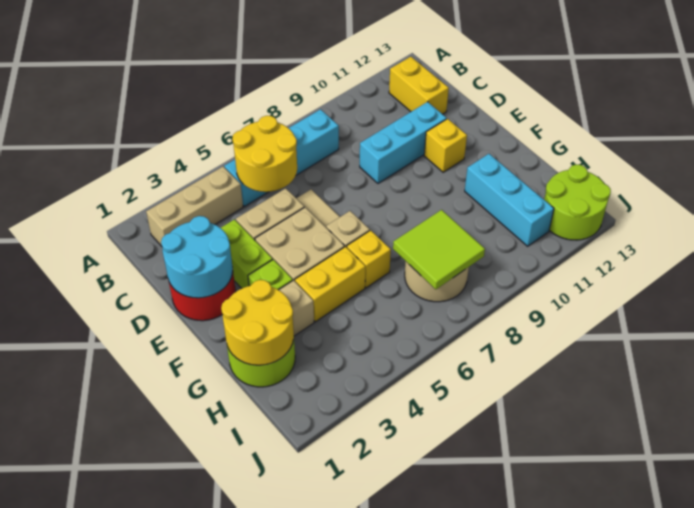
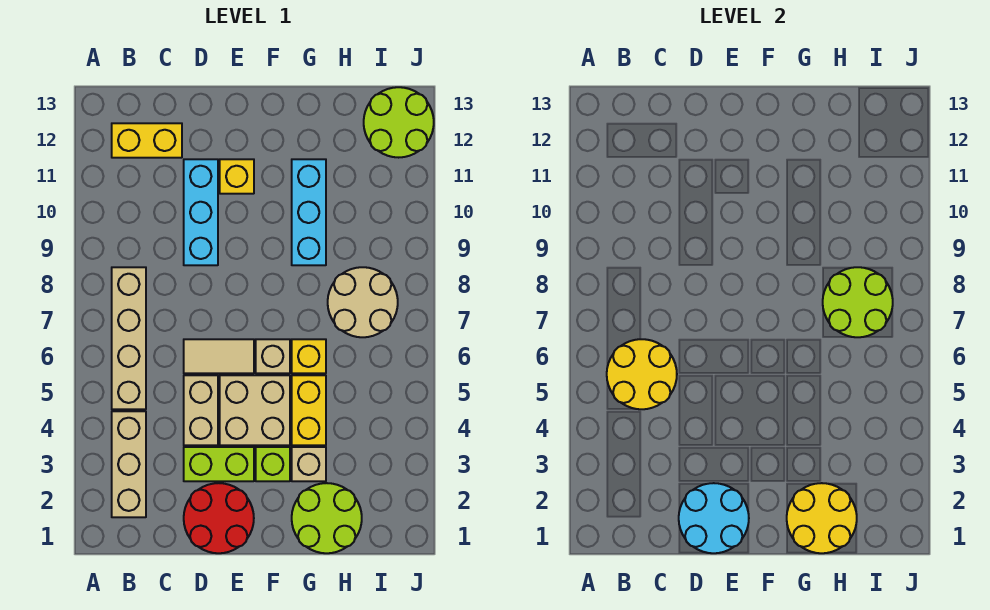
cyan 1x4 brick [224,109,339,207] -> tan 1x4 brick [112,267,146,409]
cyan 1x3 brick [465,154,554,246] -> cyan 1x3 brick turned to [292,159,326,265]
lime 2x2 tile [393,210,485,289] -> lime 2x2 round brick [823,267,893,337]

